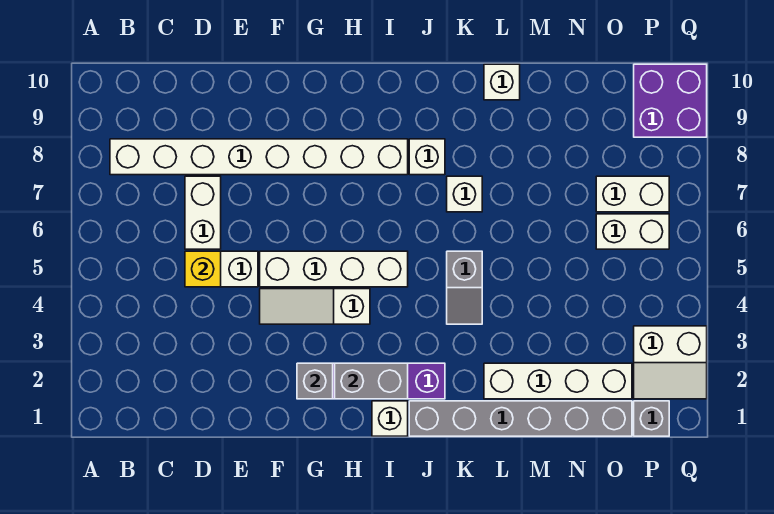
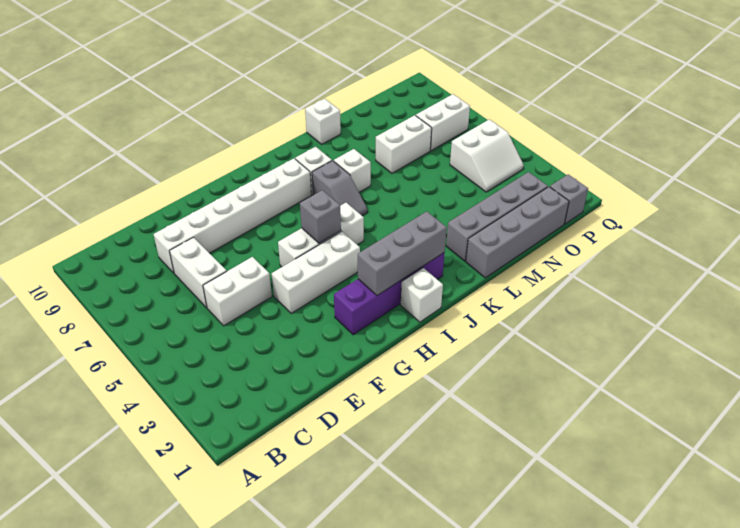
white 1x8 brick [110,139,408,175] -> white 1x6 brick [154,159,311,273]
yellow 1x1 brick [185,251,221,287] -> none
white 1x3 slope [260,289,370,324] -> white 1x3 brick [272,232,360,314]
white 1x4 brick [260,251,408,287] -> white 1x3 brick [278,203,364,267]
grey 1x1 brick [297,363,333,399] -> grey 1x1 brick moved to [300,190,341,243]
grey 1x2 brick [335,363,408,399] -> grey 1x3 brick [358,212,447,296]
grey 1x6 brick [409,401,632,436] -> grey 1x4 brick [466,187,569,278]
grey 1x2 slope [447,251,482,324] -> grey 1x2 slope moved to [312,161,367,216]
white 1x4 brick [484,363,632,399] -> grey 1x4 brick [446,172,548,261]
white 1x2 brick [596,214,669,249] -> white 1x2 brick moved to [376,115,432,173]
white 2x2 slope [634,326,707,399] -> white 2x2 slope moved to [450,119,524,192]
purple 2x2 brick [634,64,707,137] -> none

